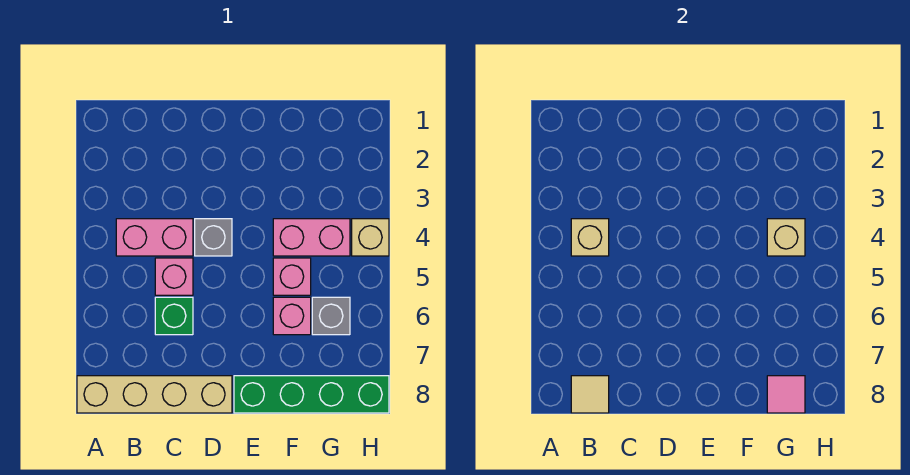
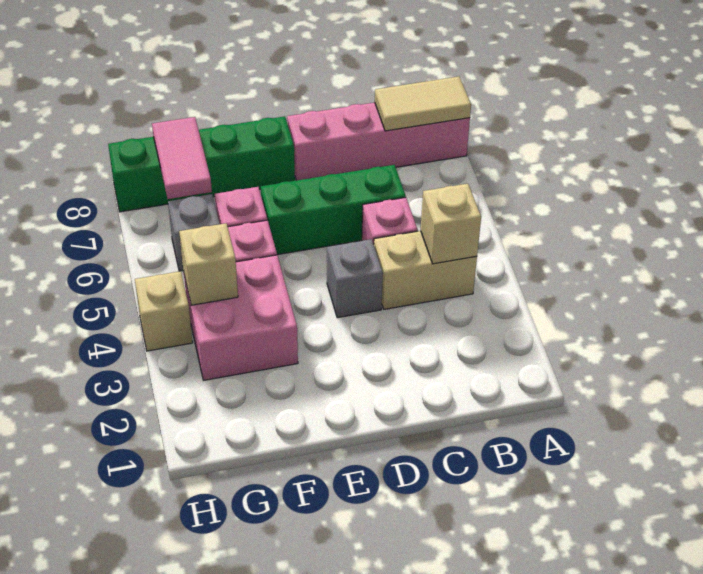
tan 1x4 brick [77,376,232,413] -> pink 1x4 brick [287,103,470,181]
pink 1x2 brick [116,219,193,256] -> tan 1x2 brick [374,231,477,309]
tan 1x1 tile [571,376,609,413] -> tan 1x2 tile [375,76,471,131]
green 1x1 brick [155,297,193,335] -> green 1x3 brick [261,165,406,255]
pink 1x2 brick [273,219,350,256] -> pink 2x2 brick [184,255,298,380]
pink 1x1 tile [767,376,805,413] -> pink 1x2 tile [152,117,212,199]

